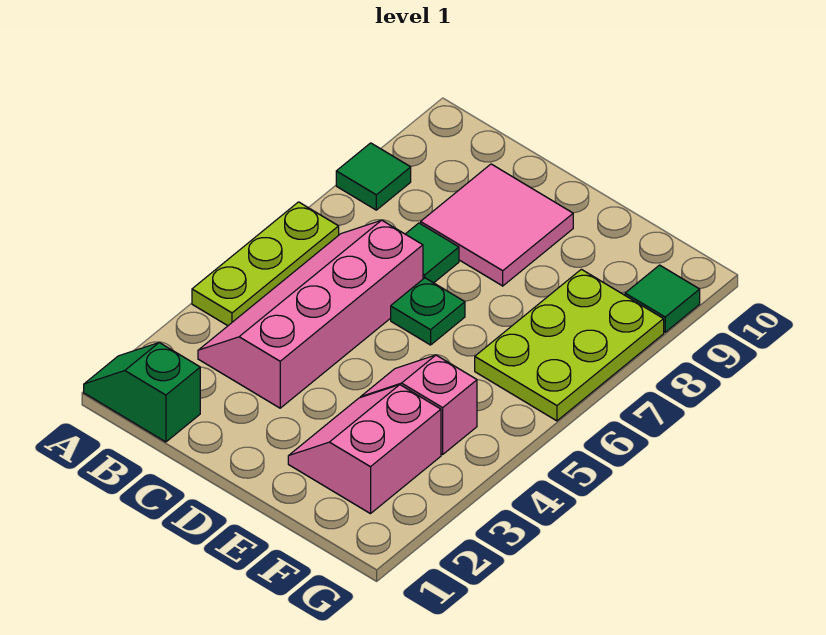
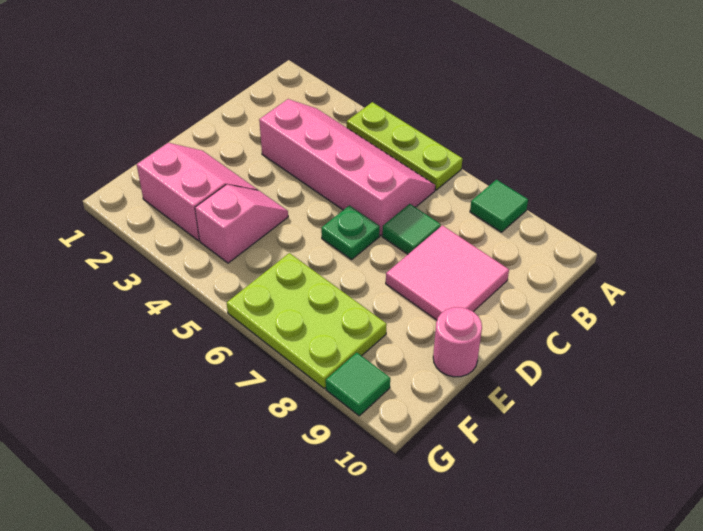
green 1x2 slope [84,343,200,442] -> none
none -> pink 1x1 round brick [433,307,482,377]

